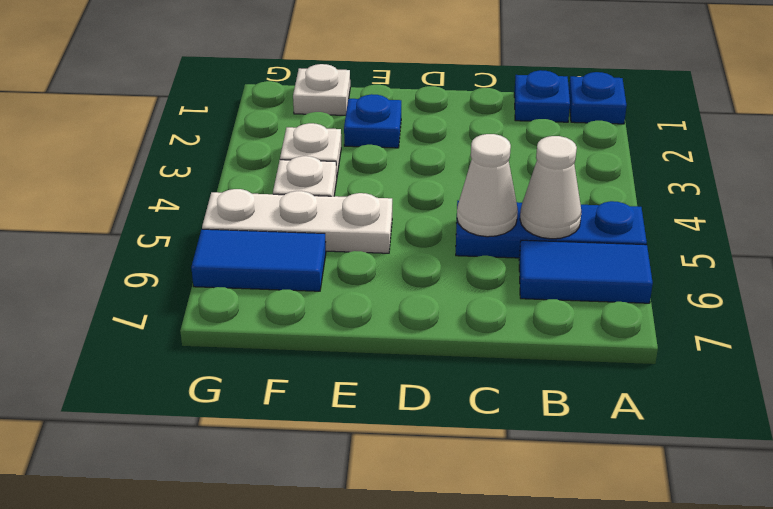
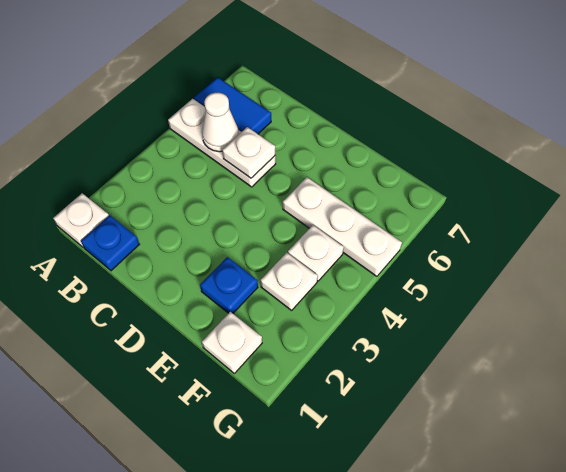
blue 1x1 plate [569,72,627,124] -> white 1x1 plate [53,193,109,247]
blue 1x3 plate [456,201,647,258] -> white 1x3 plate [168,99,276,187]
white 1x1 cone [457,134,518,237] -> white 1x1 plate [222,127,275,178]
blue 1x2 tile [191,229,326,291] -> none

